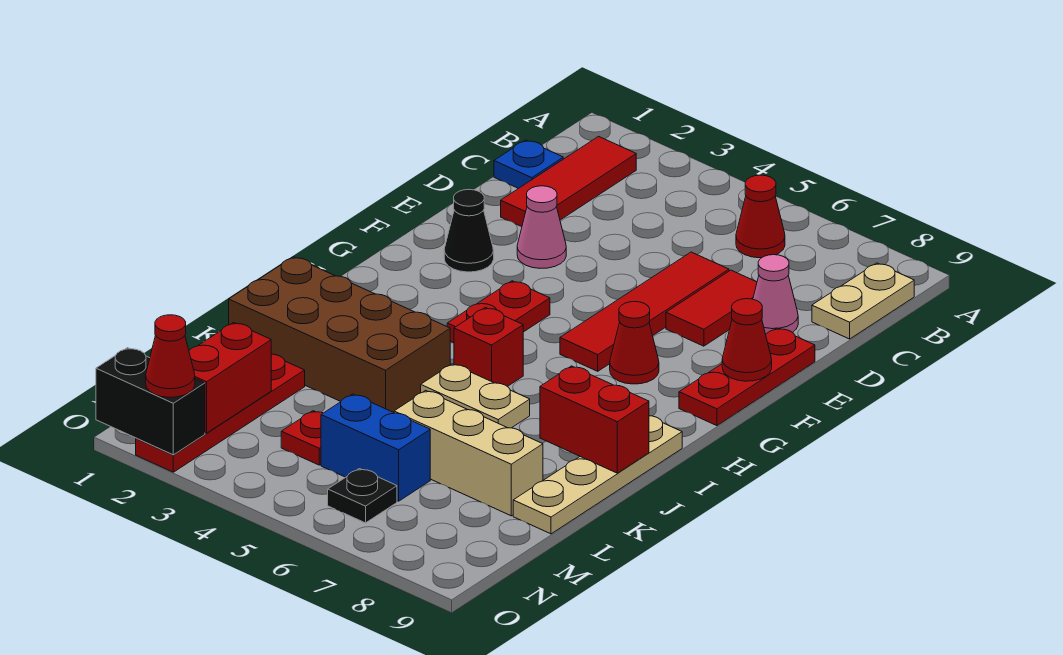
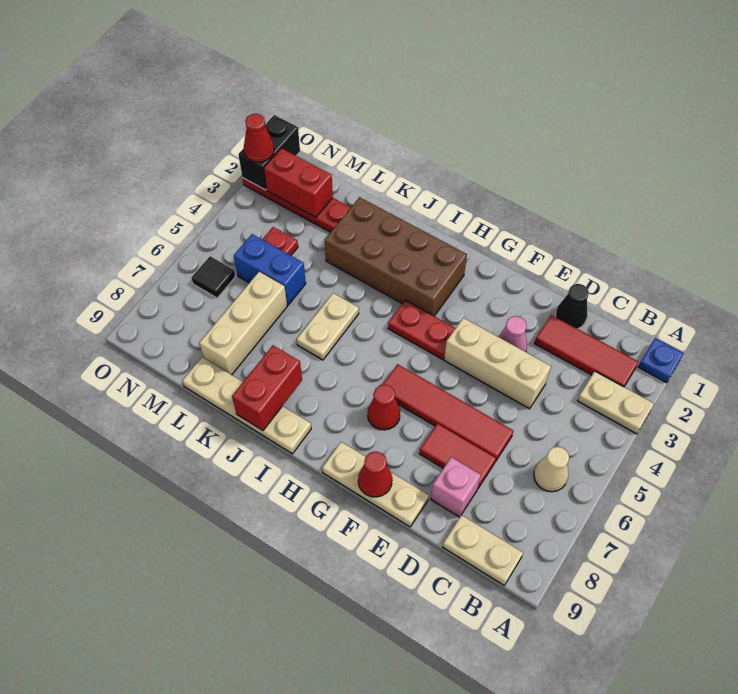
none -> tan 1x2 plate [577,371,654,434]
red 1x1 cone [736,175,785,258] -> tan 1x1 cone [534,447,569,492]
blue 1x1 plate [494,140,563,189] -> blue 1x1 plate moved to [638,338,684,383]
none -> tan 1x3 brick [444,318,551,409]
pink 1x1 cone [753,255,798,334] -> pink 1x1 brick [431,457,481,517]
red 1x3 plate [679,328,815,426] -> tan 1x3 plate [322,442,429,527]
black 1x1 cone [444,190,494,272] -> black 1x1 cone moved to [556,284,589,329]
red 1x1 brick [454,308,523,386] -> none
brown 2x4 brick [229,257,450,413] -> brown 2x4 brick turned to [325,197,467,316]
blue 1x2 brick [321,394,430,501] -> blue 1x2 brick turned to [234,234,306,305]
black 1x1 plate [328,469,397,523] -> black 1x1 tile [191,256,236,298]

